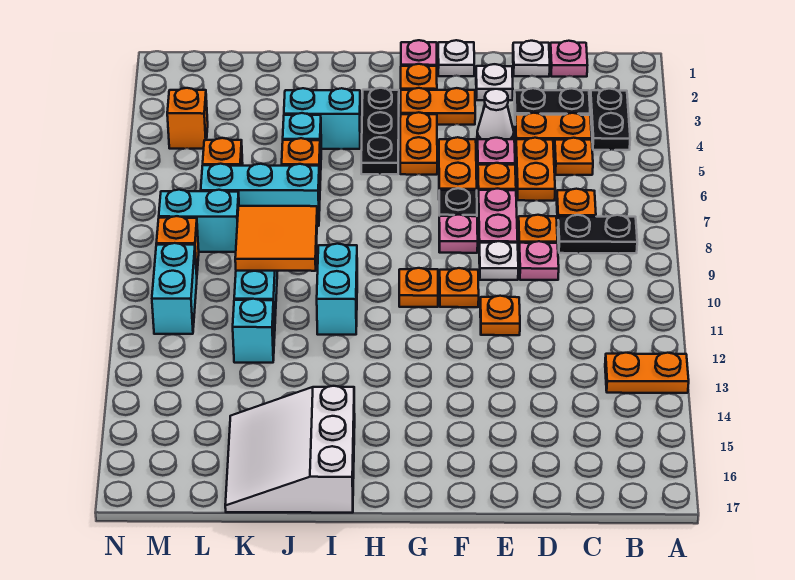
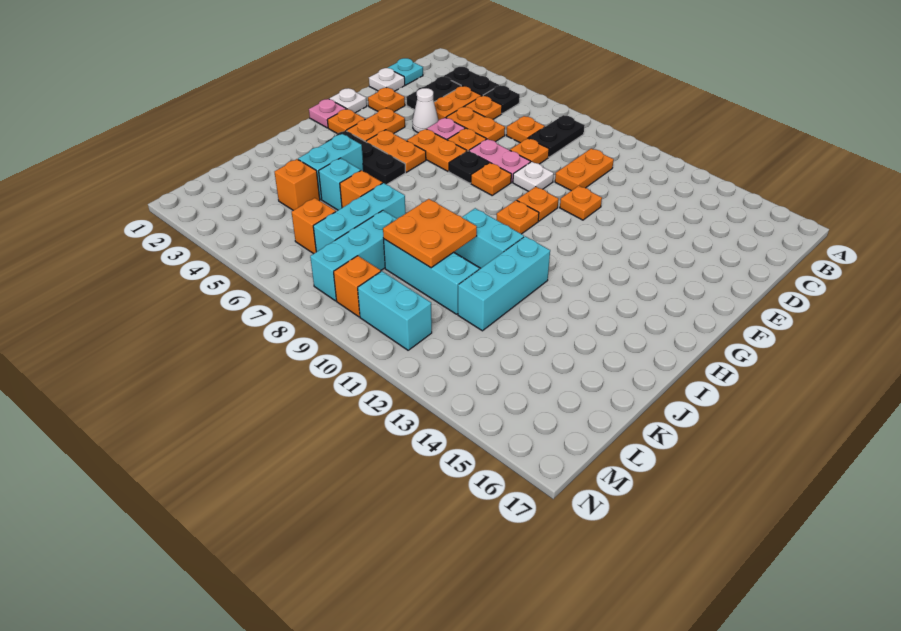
orange 1x2 plate [605,353,689,393] -> orange 1x2 plate moved to [555,148,614,191]
none -> black 1x1 plate [483,85,520,114]
pink 1x1 plate [550,41,587,77] -> cyan 1x1 plate [388,58,423,85]
pink 1x1 plate [519,241,559,280] -> none
white 1x1 plate [476,64,513,100] -> orange 1x1 plate [368,88,405,112]
pink 1x1 plate [439,215,478,253] -> orange 1x1 plate [471,163,511,195]
white 3x3 slope [225,386,355,513] -> none
orange 2x2 tile [235,206,317,271] -> orange 2x2 plate [383,199,477,268]
cyan 1x1 brick [233,299,275,363] -> cyan 1x3 brick [458,236,550,331]
cyan 1x2 brick [159,190,239,252] -> cyan 1x3 brick [310,211,397,301]
orange 1x1 brick [167,88,208,149] -> orange 1x1 brick moved to [275,159,320,210]

